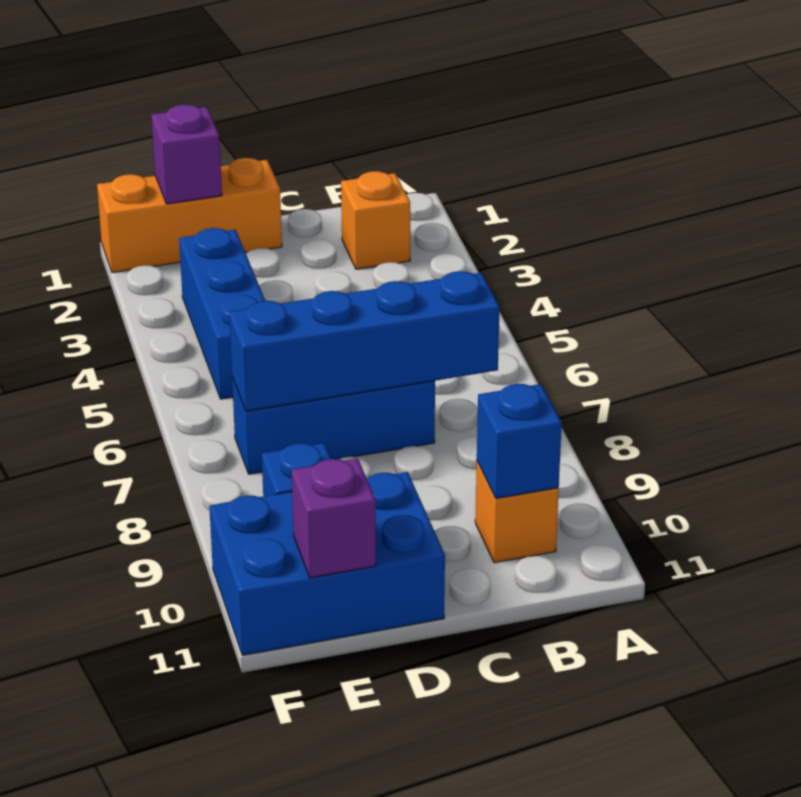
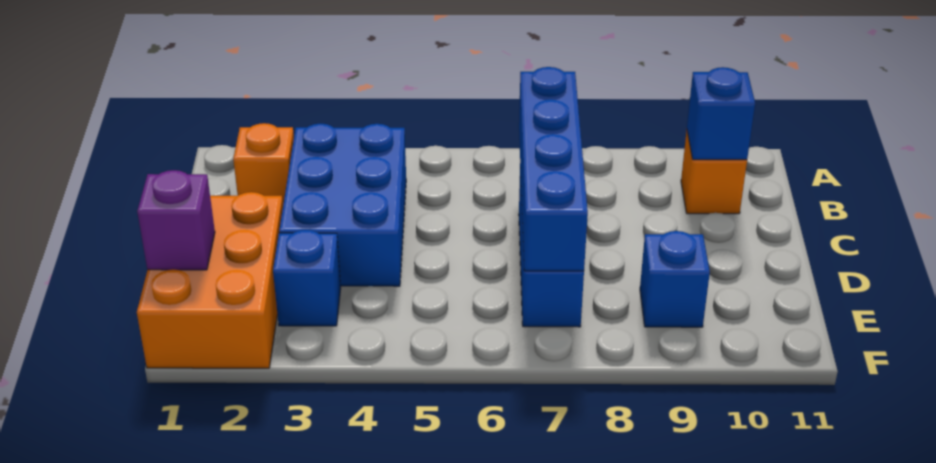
orange 1x3 brick [97,158,282,273] -> orange 2x3 brick [137,192,283,368]
blue 2x3 brick [209,472,445,655] -> blue 2x3 brick moved to [279,123,406,286]
blue 1x3 brick [179,228,265,399] -> blue 1x1 brick [273,230,341,326]
purple 1x1 brick [292,459,376,578] -> none

